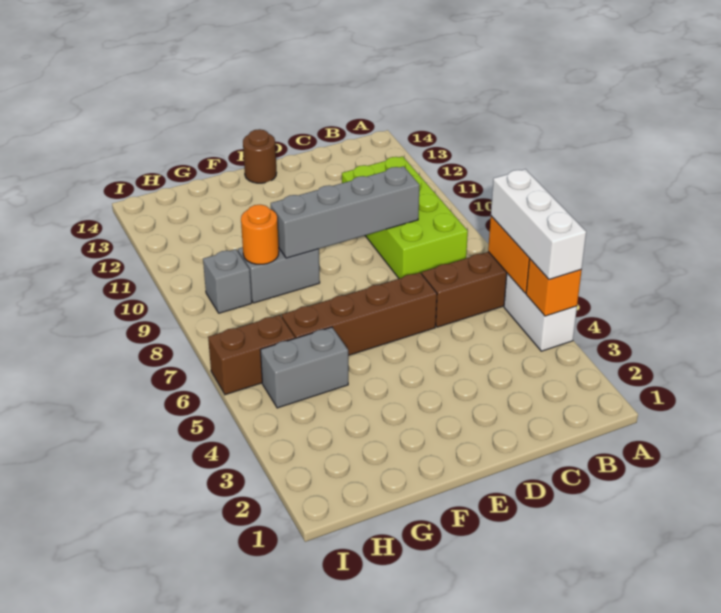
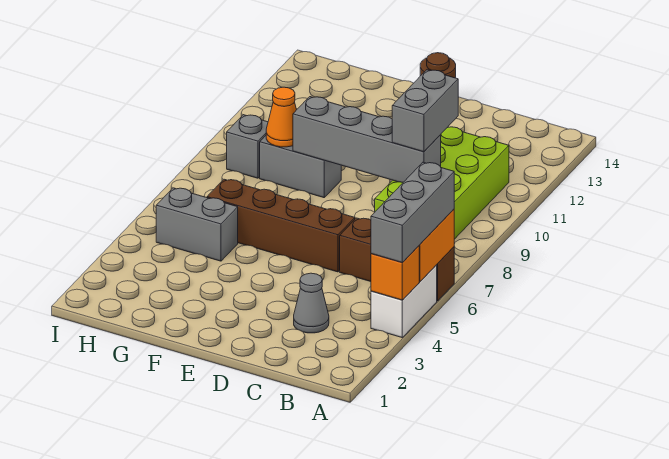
white 1x3 brick [491,169,586,280] -> grey 1x3 brick [371,162,454,263]
none -> grey 1x1 cone [294,273,329,333]
none -> grey 1x2 brick [392,70,458,152]
orange 1x1 round brick [241,205,279,264] -> orange 1x1 cone [266,87,296,147]
brown 1x2 brick [208,315,295,395] -> none

